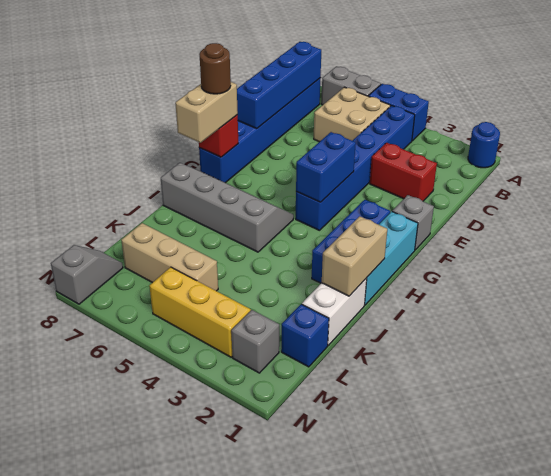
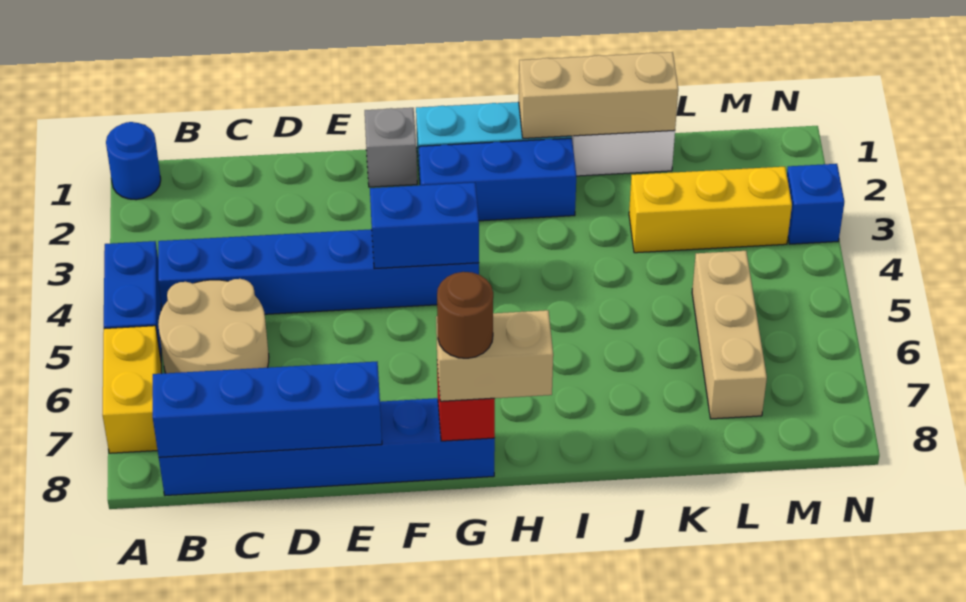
grey 1x2 brick [321,66,381,105] -> yellow 1x2 brick [102,326,161,453]
tan 2x2 brick [314,87,390,142] -> tan 2x2 round brick [158,279,269,373]
red 1x2 brick [370,143,437,201] -> none
grey 2x4 slope [161,163,294,252] -> none
tan 1x2 brick [322,216,387,296] -> tan 1x3 brick [519,52,678,138]
blue 1x1 brick [281,304,329,367] -> blue 1x1 brick moved to [787,164,844,244]
grey 1x1 brick [231,310,279,373] -> none
yellow 1x3 brick [149,267,251,357] -> yellow 1x3 brick turned to [629,167,792,253]
grey 1x2 slope [51,245,123,304] -> none

